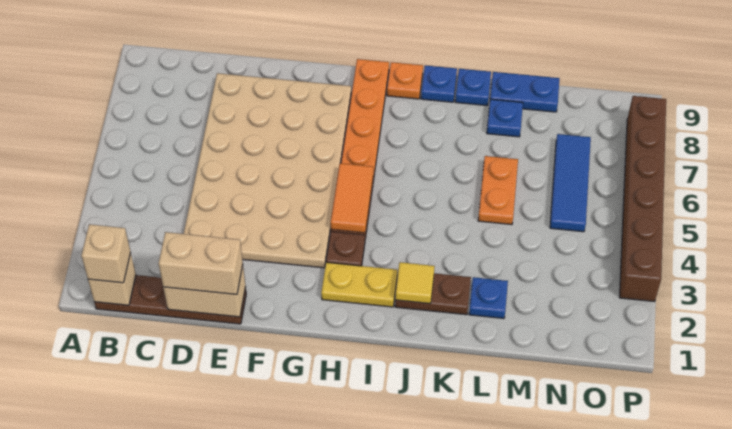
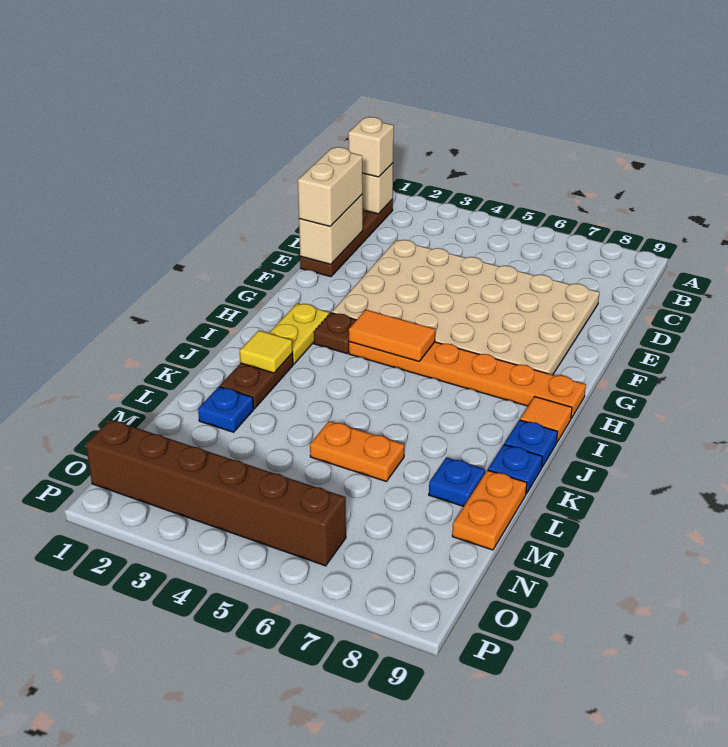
orange 1x1 plate [387,62,423,99] -> orange 1x1 tile [520,396,572,442]
blue 1x2 plate [490,72,560,112] -> orange 1x2 plate [452,470,527,550]
blue 1x3 tile [550,134,591,232] -> none
brown 1x6 brick [619,96,666,302] -> brown 1x6 brick moved to [86,419,346,566]

